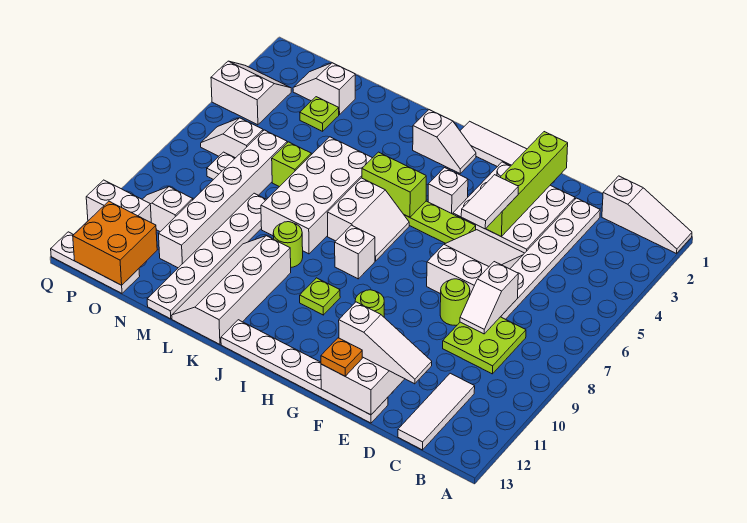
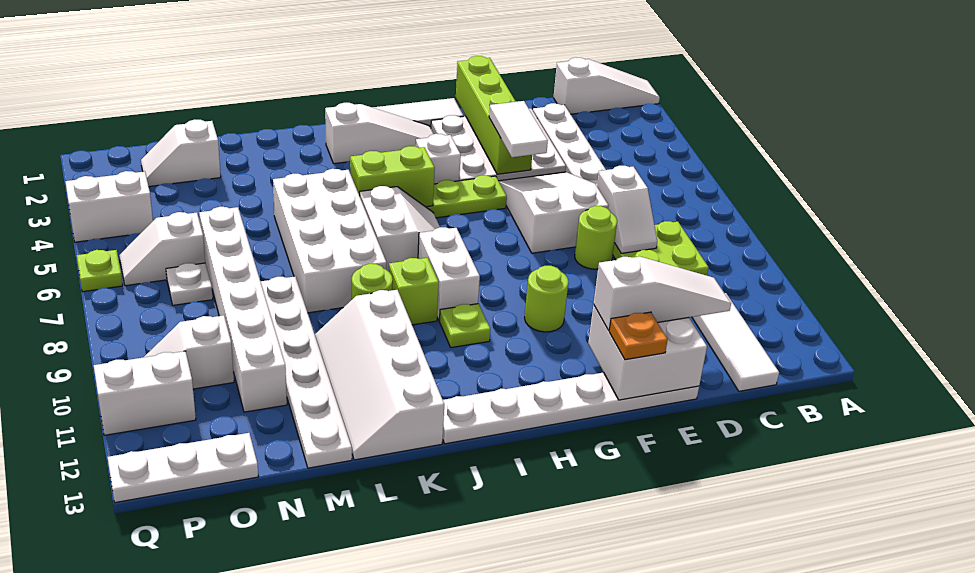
white 1x2 slope [413,110,476,173] -> white 1x3 slope [325,103,433,164]
white 1x1 brick [335,225,375,279] -> white 1x2 brick [418,227,480,321]
lime 1x1 brick [272,142,311,187] -> lime 1x1 brick moved to [389,258,439,325]
lime 1x1 plate [300,97,339,131] -> lime 1x1 plate moved to [77,250,123,292]
orange 2x2 brick [73,201,157,285] -> none

